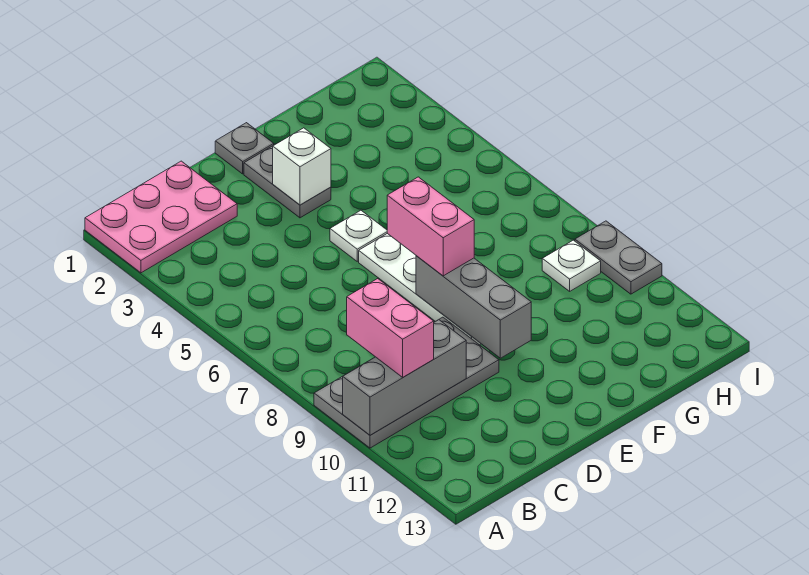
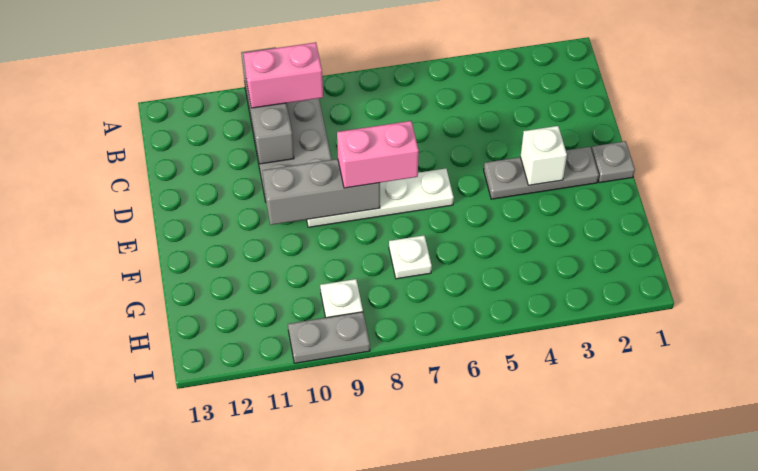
pink 2x3 plate [85,161,237,273] -> none
grey 1x2 plate [244,146,331,218] -> grey 1x3 plate [484,147,599,199]
white 1x1 plate [330,210,387,261] -> white 1x1 plate moved to [389,235,432,279]

